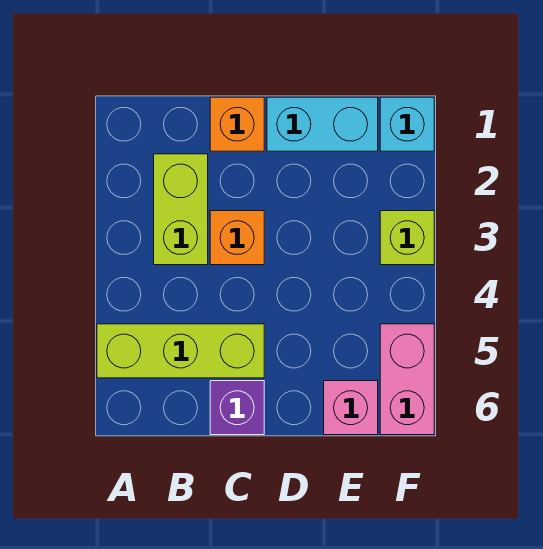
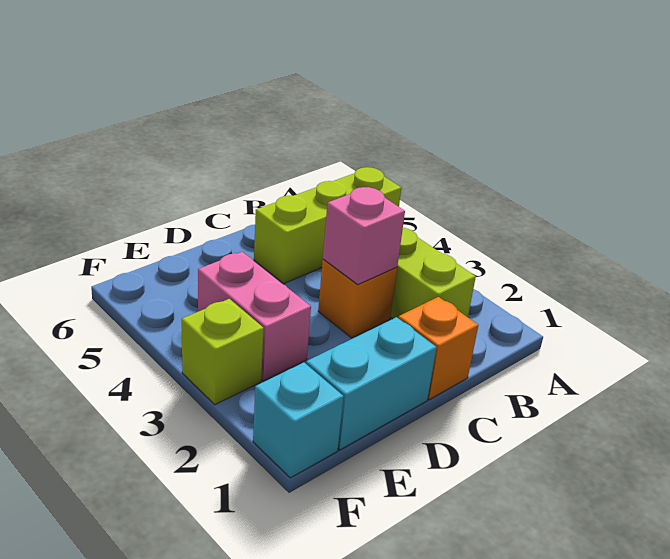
purple 1x1 brick [210,381,264,435] -> none
pink 1x1 brick [324,381,378,435] -> pink 1x1 brick moved to [323,187,405,285]
pink 1x2 brick [380,324,434,435] -> pink 1x2 brick moved to [198,252,311,381]

